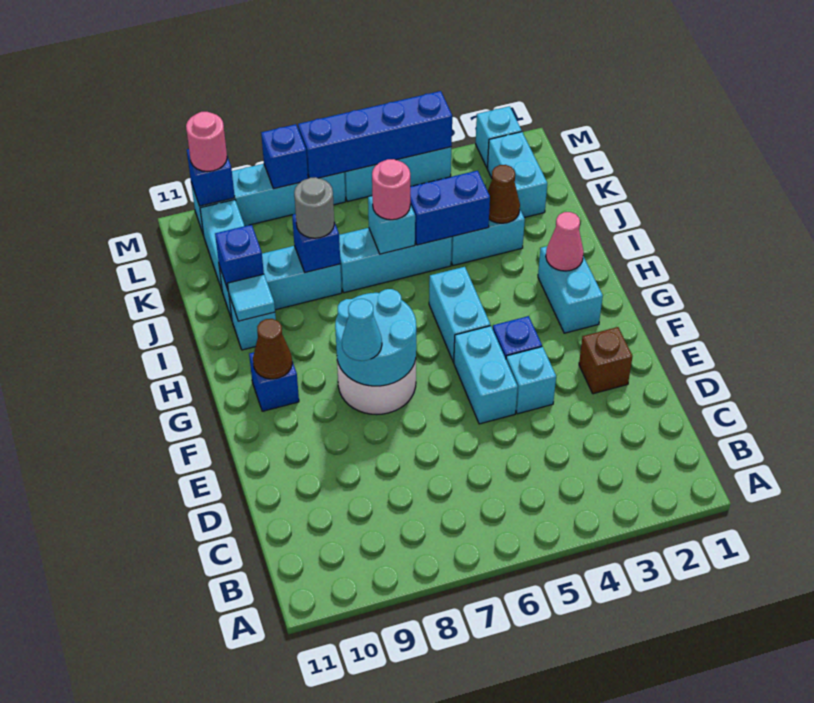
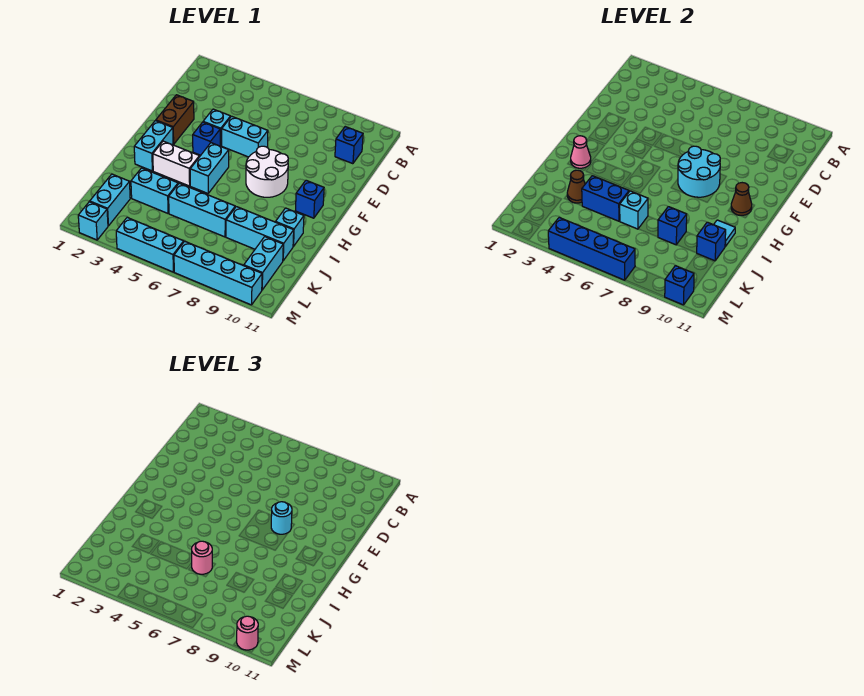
brown 1x1 brick [579,327,633,394] -> brown 1x2 brick [156,95,194,144]
cyan 1x2 brick [454,326,518,424] -> cyan 1x2 brick turned to [222,116,268,157]
cyan 1x1 cone [342,299,382,361] -> cyan 1x1 round brick [271,502,292,534]
none -> white 1x2 brick [153,141,199,186]
grey 1x1 round brick [294,177,334,238] -> none
blue 1x1 brick [261,124,308,189] -> blue 1x1 brick moved to [335,127,363,164]

